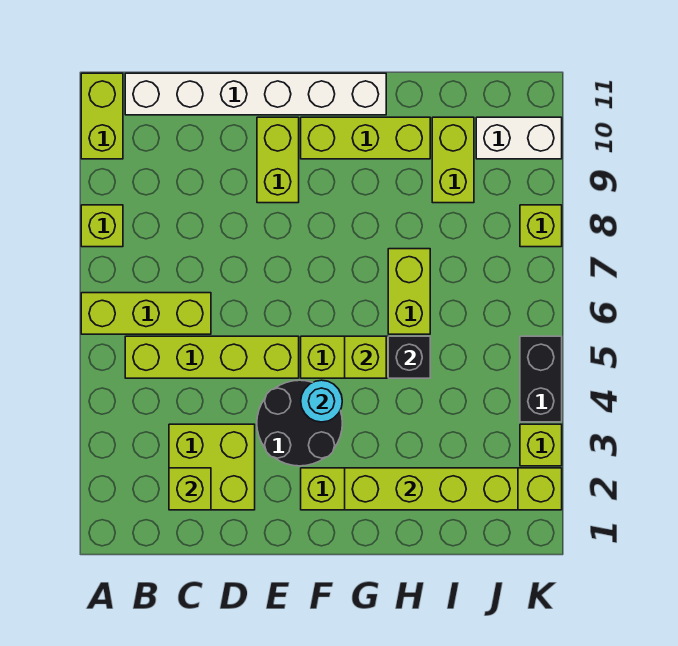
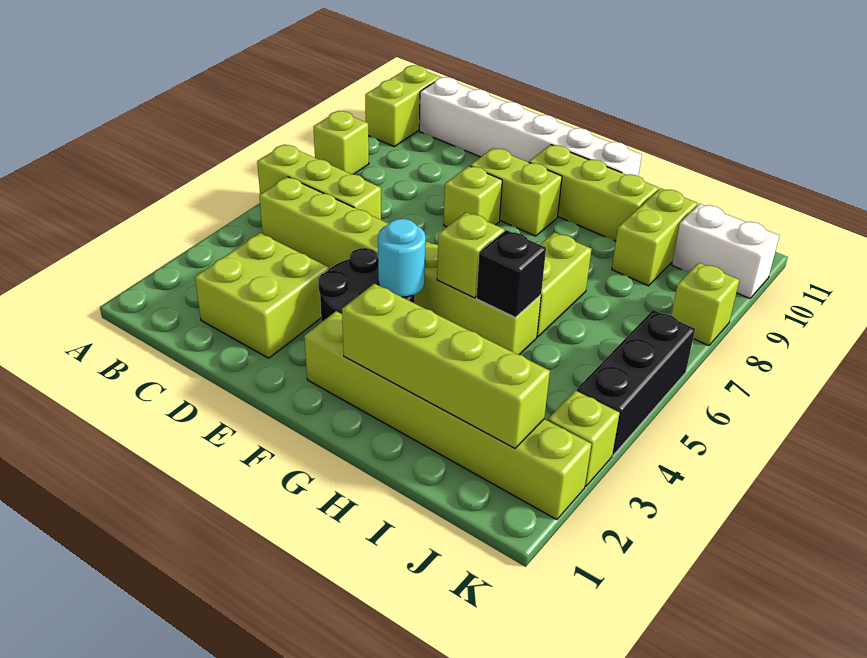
lime 1x1 brick [169,468,211,510] -> lime 1x1 brick moved to [444,166,502,227]
lime 1x2 brick [257,117,299,203] -> lime 1x2 brick turned to [470,148,562,236]
black 1x2 brick [520,336,562,422] -> black 1x3 brick [577,310,695,455]

